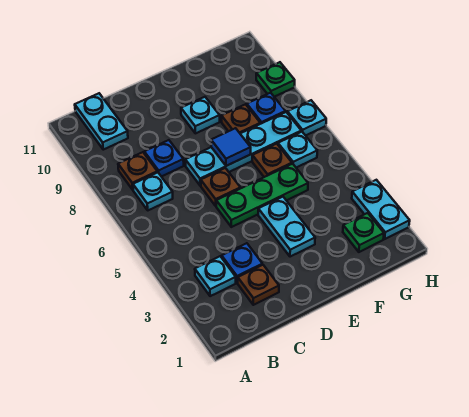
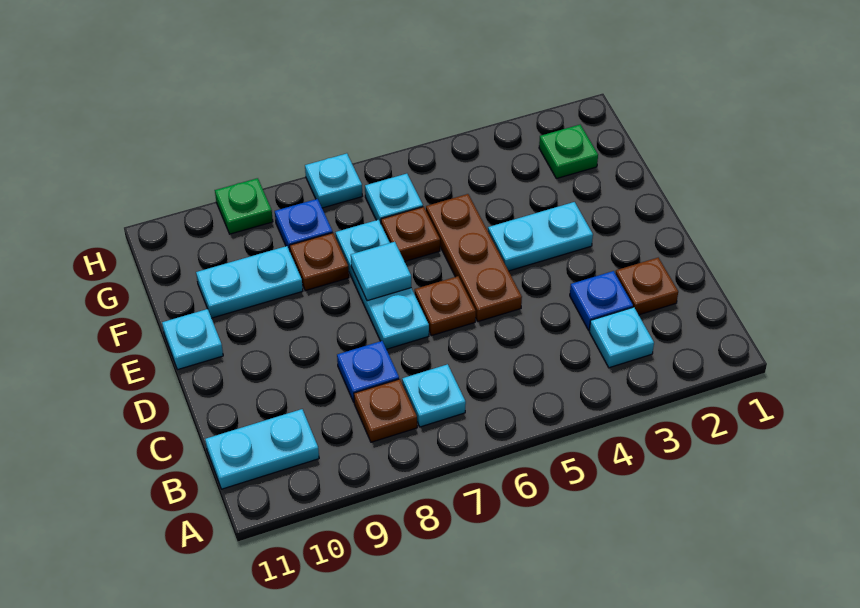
green 1x3 plate [216,164,308,227] -> brown 1x3 plate [426,194,522,321]
cyan 1x4 plate [185,112,301,186] -> cyan 1x3 plate [336,220,429,349]
blue 1x1 tile [211,128,251,166] -> cyan 1x1 tile [351,242,411,301]
cyan 1x1 plate [181,97,220,133] -> cyan 1x1 plate moved to [162,309,223,370]
cyan 1x2 plate [352,180,410,239] -> cyan 1x2 plate moved to [196,246,303,318]

